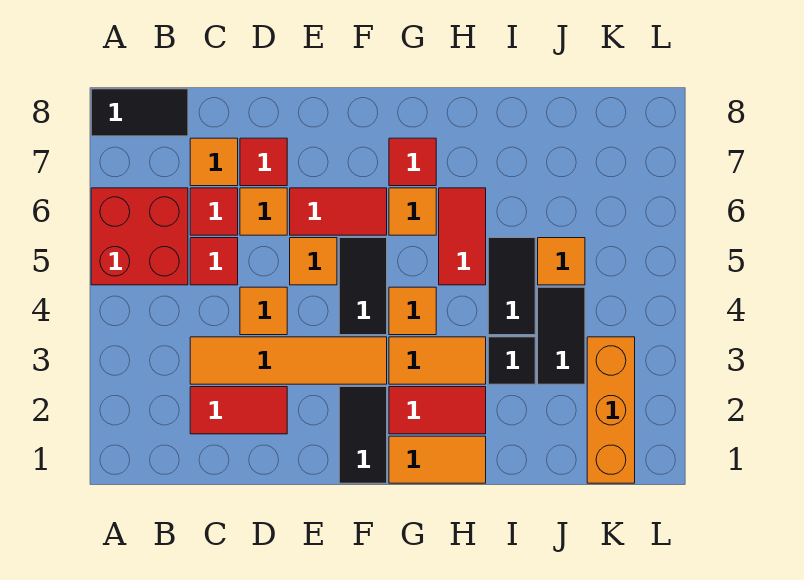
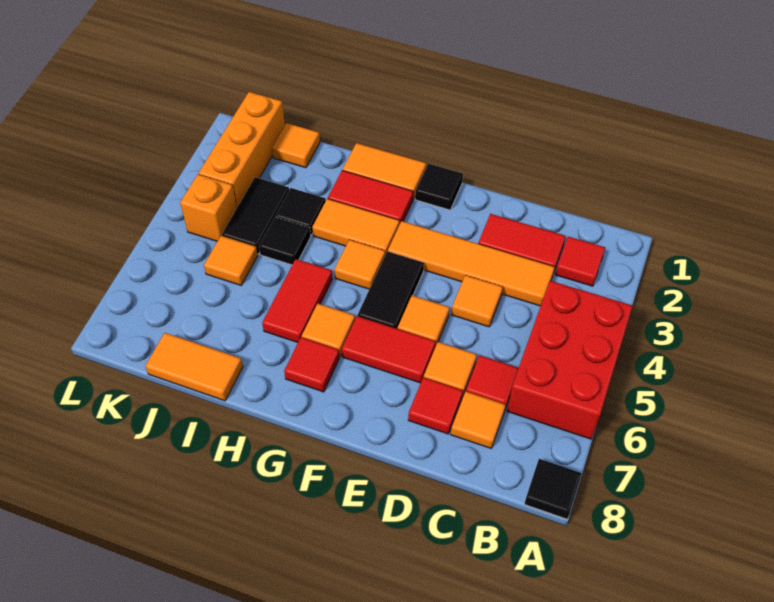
red 2x2 brick [91,188,188,285] -> red 2x3 brick [507,281,633,439]
black 1x2 tile [91,89,188,136] -> black 1x1 tile [524,459,582,519]
red 1x1 tile [190,238,238,285] -> red 1x1 tile moved to [555,237,605,286]
black 1x2 tile [339,387,387,483] -> black 1x1 tile [415,164,463,210]
black 1x2 tile [488,238,535,335] -> black 1x1 tile [259,217,311,265]
none -> orange 1x2 tile [145,333,243,401]
none -> orange 1x1 tile [272,123,320,168]
none -> orange 1x1 brick [180,175,237,241]

